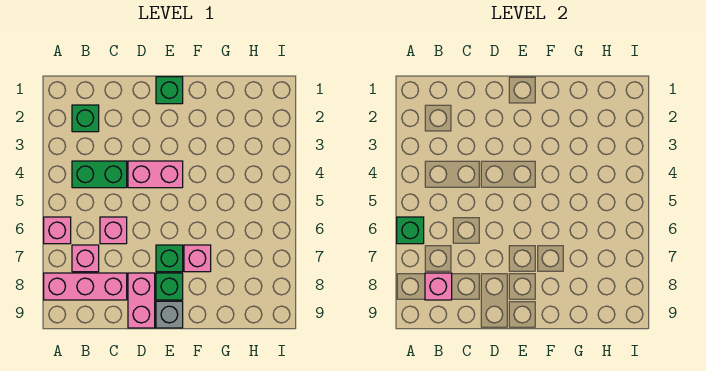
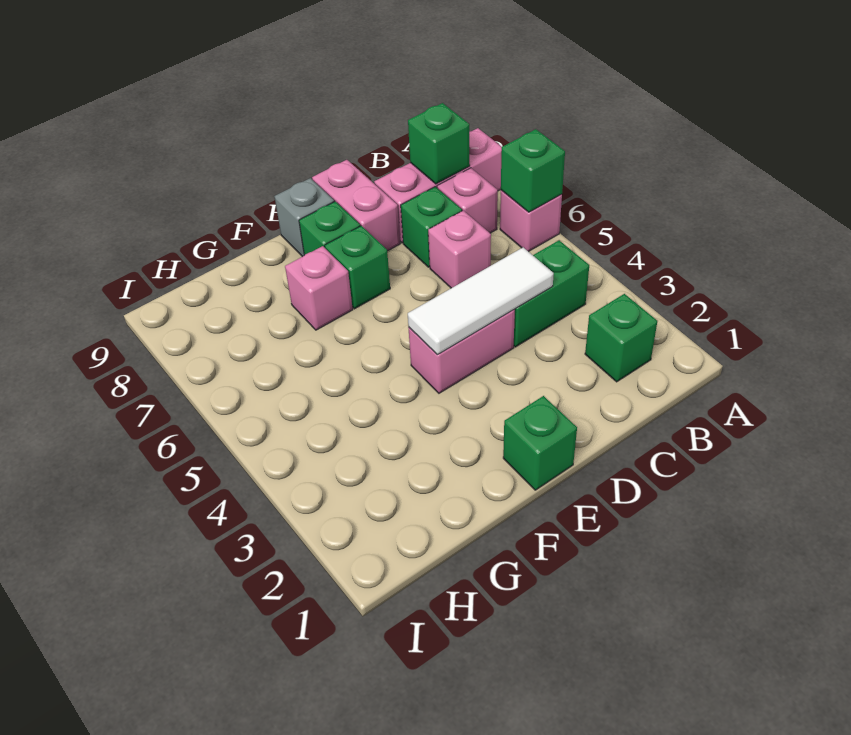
pink 1x1 brick [425,273,452,300] -> green 1x1 brick [408,103,470,184]
none -> white 1x3 tile [408,247,554,355]
none -> green 1x1 brick [401,187,462,267]

